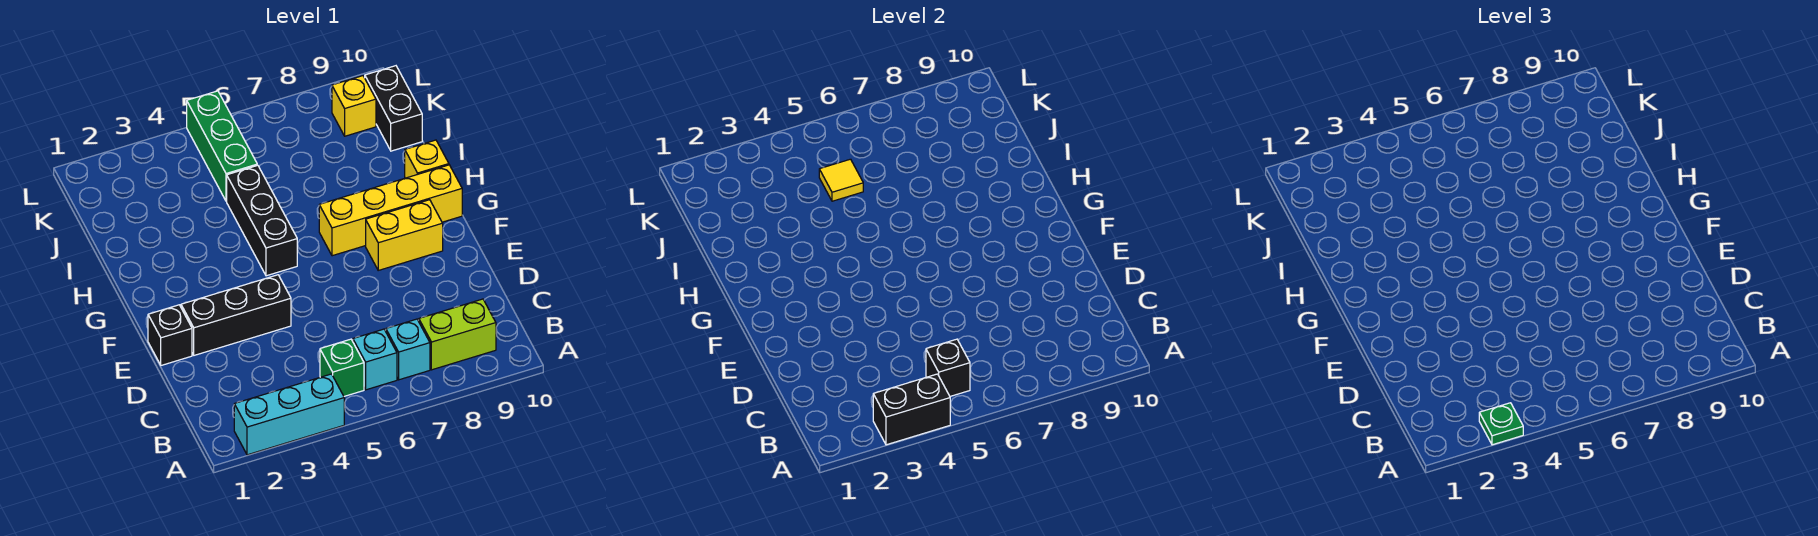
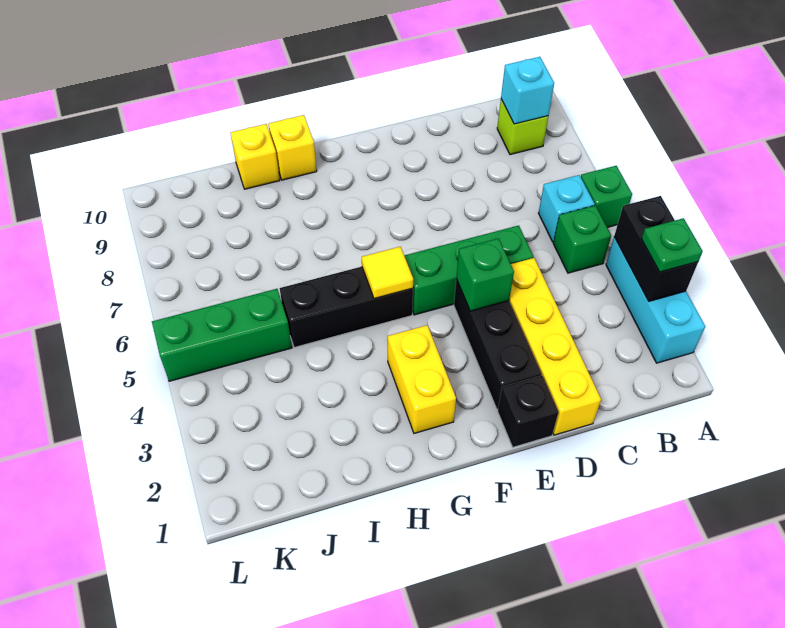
none -> green 1x1 brick [581,166,632,227]
black 1x1 brick [926,339,970,396] -> none
cyan 1x1 brick [386,319,430,380] -> cyan 1x1 brick moved to [501,57,554,124]
lime 1x2 brick [419,299,496,370] -> lime 1x1 brick [497,99,548,155]
none -> green 1x3 brick [404,226,533,315]
none -> green 1x1 brick [456,238,514,311]
yellow 1x2 brick [366,200,443,270] -> yellow 1x2 brick moved to [388,325,456,433]
yellow 1x4 brick [319,165,462,256] -> yellow 1x4 brick moved to [509,258,601,435]
yellow 1x1 tile [819,159,863,201] -> yellow 1x1 tile moved to [362,247,413,299]
black 1x2 brick [365,66,422,151] -> none
yellow 1x1 brick [332,76,376,136] -> yellow 1x1 brick moved to [230,124,280,189]

